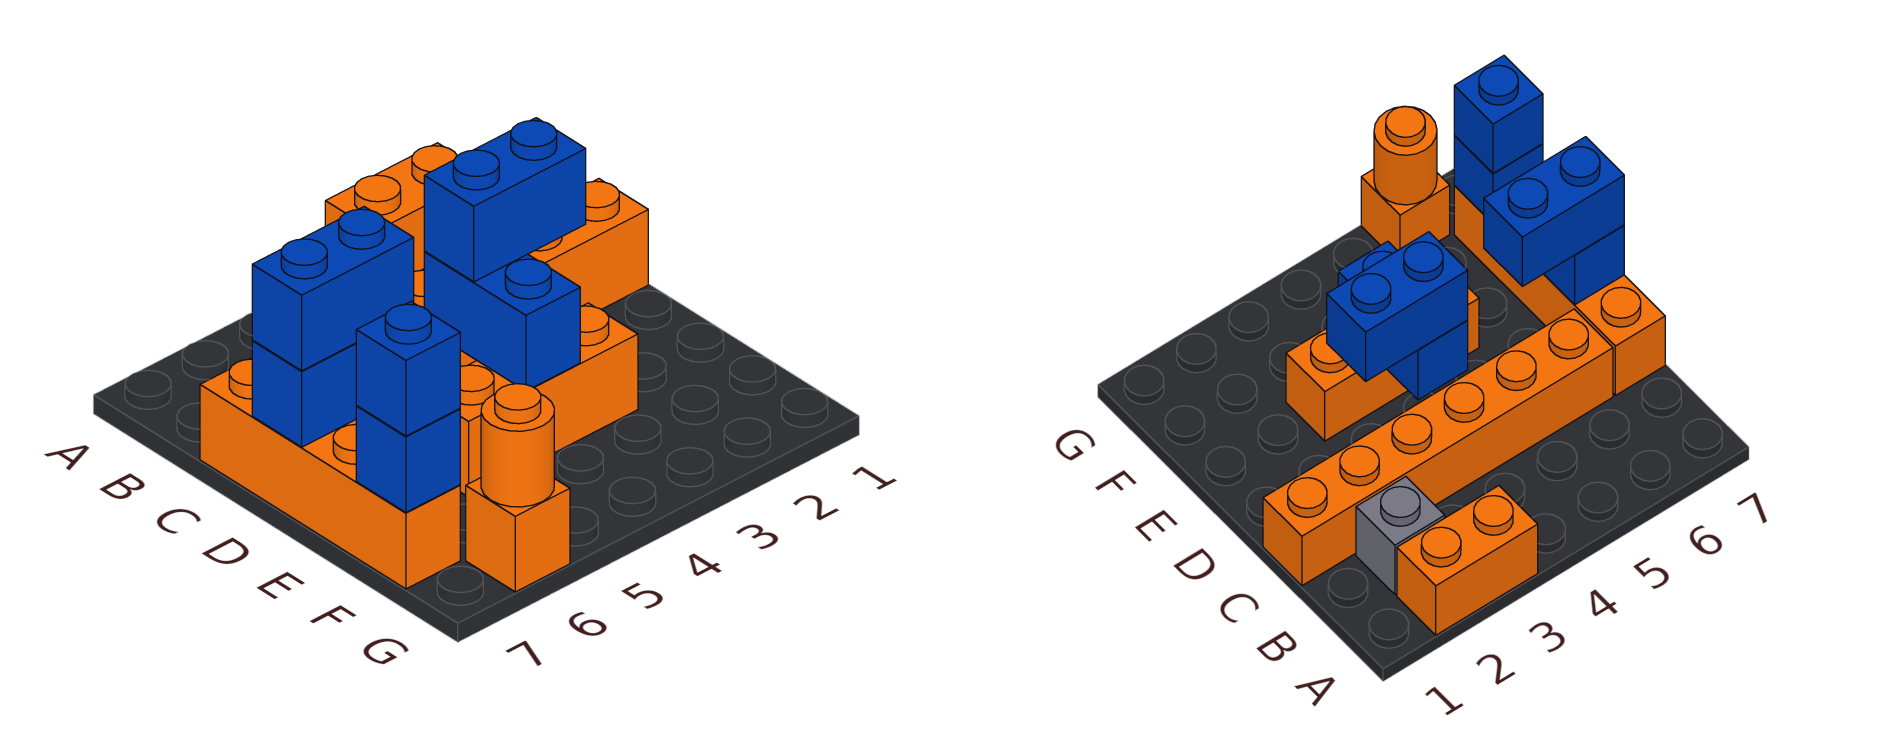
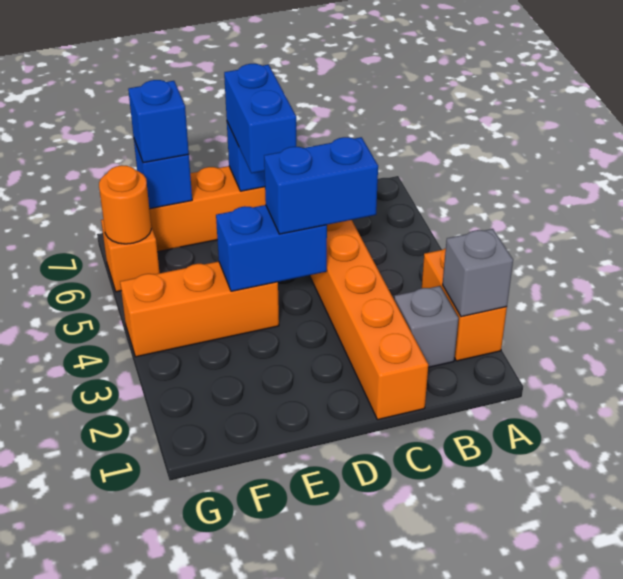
none -> grey 1x1 brick [443,229,513,317]
blue 1x2 brick [424,118,586,282] -> blue 1x2 brick turned to [264,137,378,234]
orange 1x3 brick [460,303,638,495] -> orange 1x3 brick turned to [120,261,279,357]

